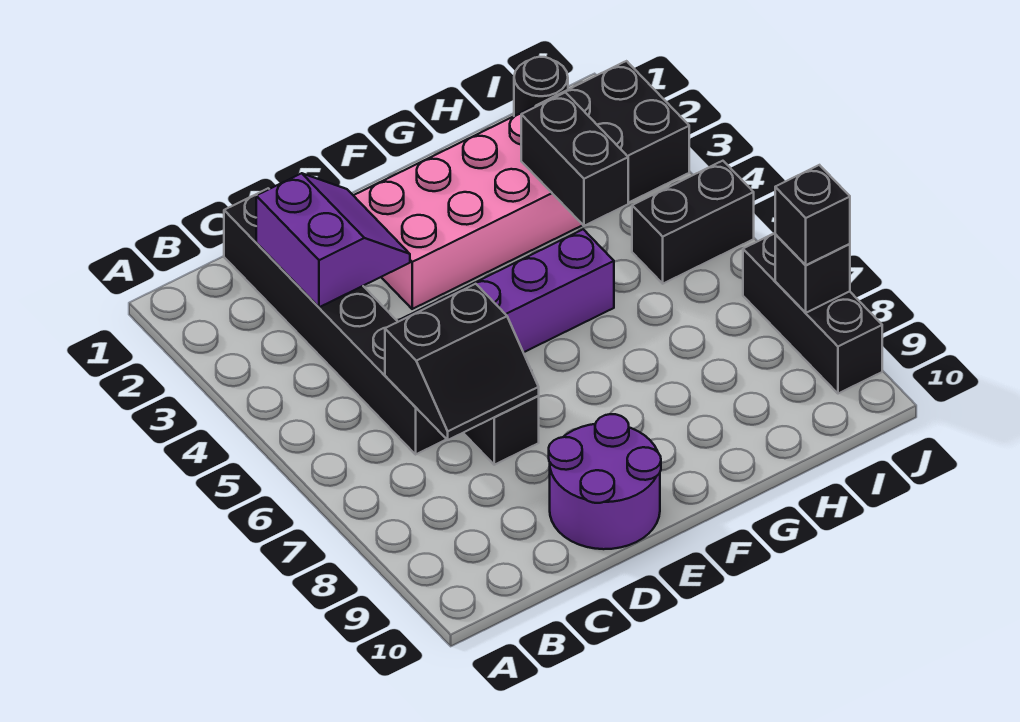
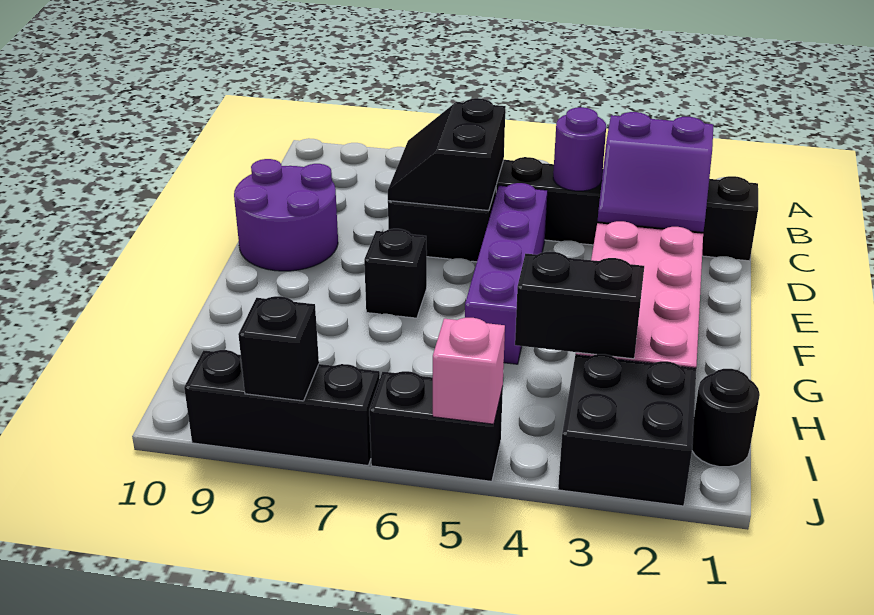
none -> purple 1x1 round brick [553,107,606,191]
black 1x2 brick [632,161,754,284] -> black 1x2 brick turned to [369,371,503,481]
none -> pink 1x1 brick [433,318,505,424]
black 1x1 brick [775,165,850,265] -> black 1x1 brick moved to [364,229,427,318]

